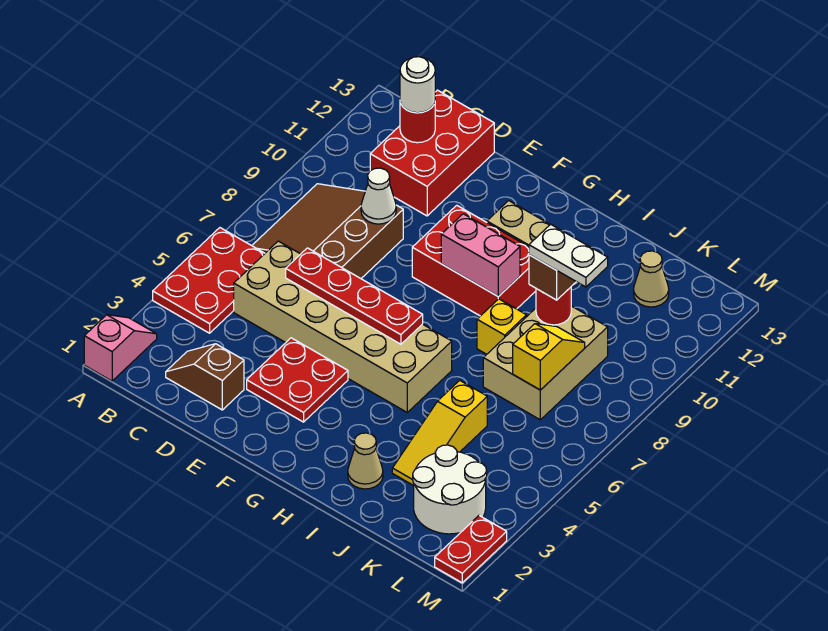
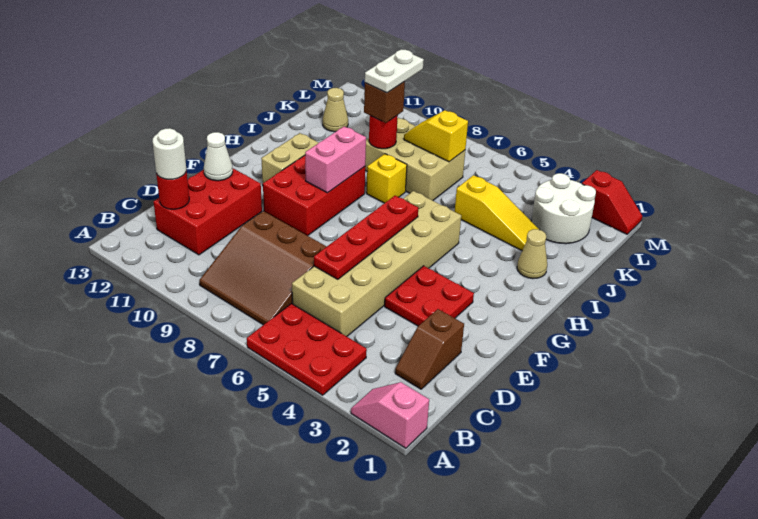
red 2x3 brick [370,90,494,216] -> red 2x3 brick turned to [154,169,262,255]
white 1x1 cone [361,168,396,224] -> white 1x1 cone moved to [204,132,233,181]
red 1x2 plate [435,516,507,583] -> red 1x2 slope [582,170,642,234]

